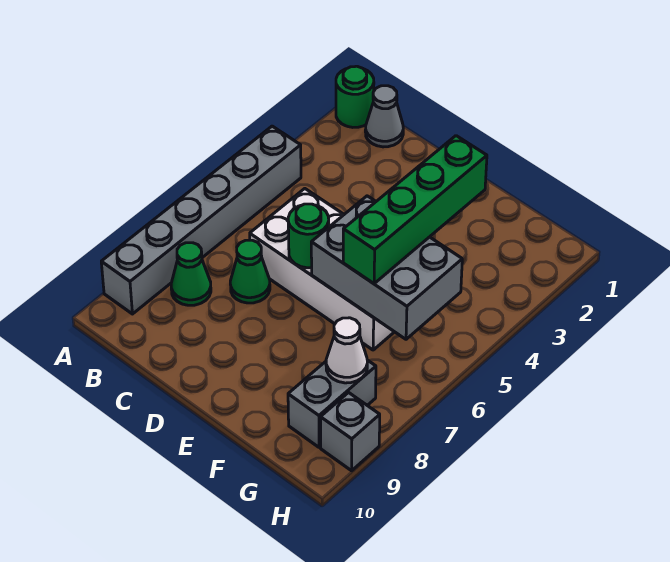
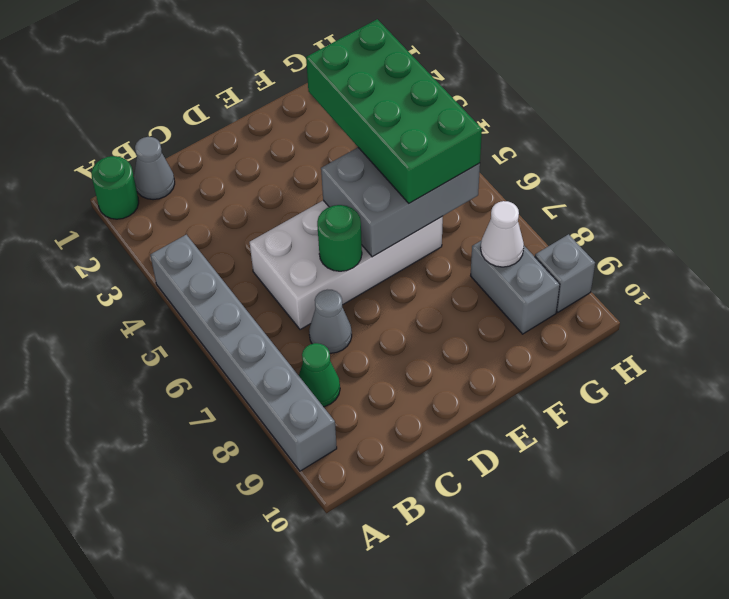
green 1x1 cone [230,240,270,303] -> grey 1x1 cone [309,290,352,353]
green 1x4 brick [343,136,487,284] -> green 2x4 brick [306,19,482,203]

